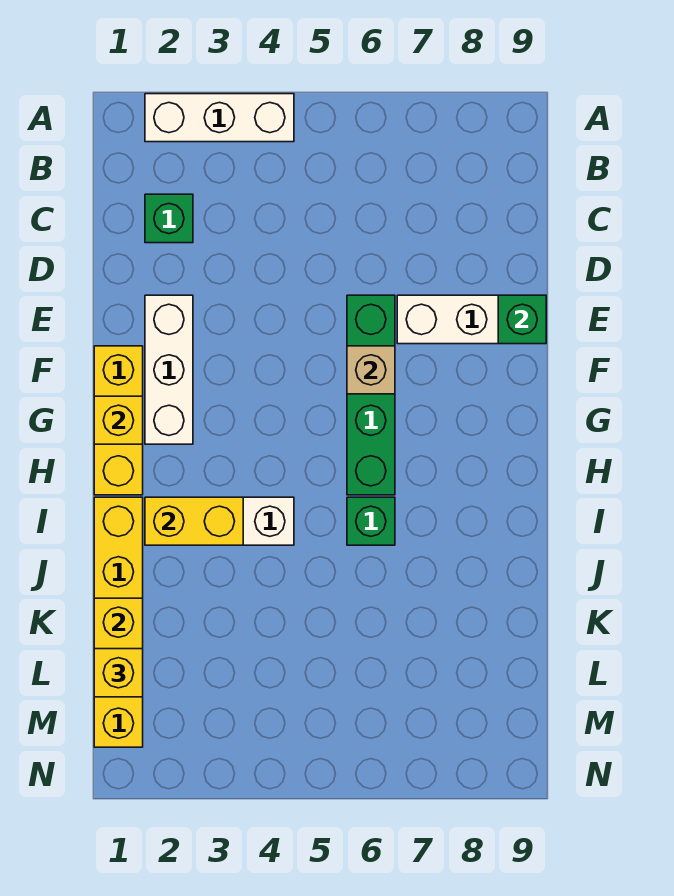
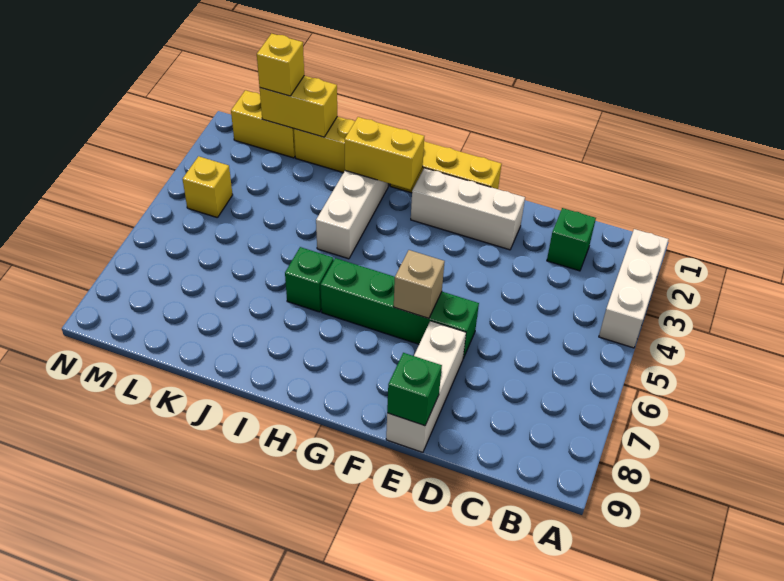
yellow 1x1 brick [94,396,143,444] -> yellow 1x1 brick moved to [183,156,233,218]
yellow 1x2 brick [145,497,243,545] -> yellow 1x2 brick turned to [345,117,424,190]

